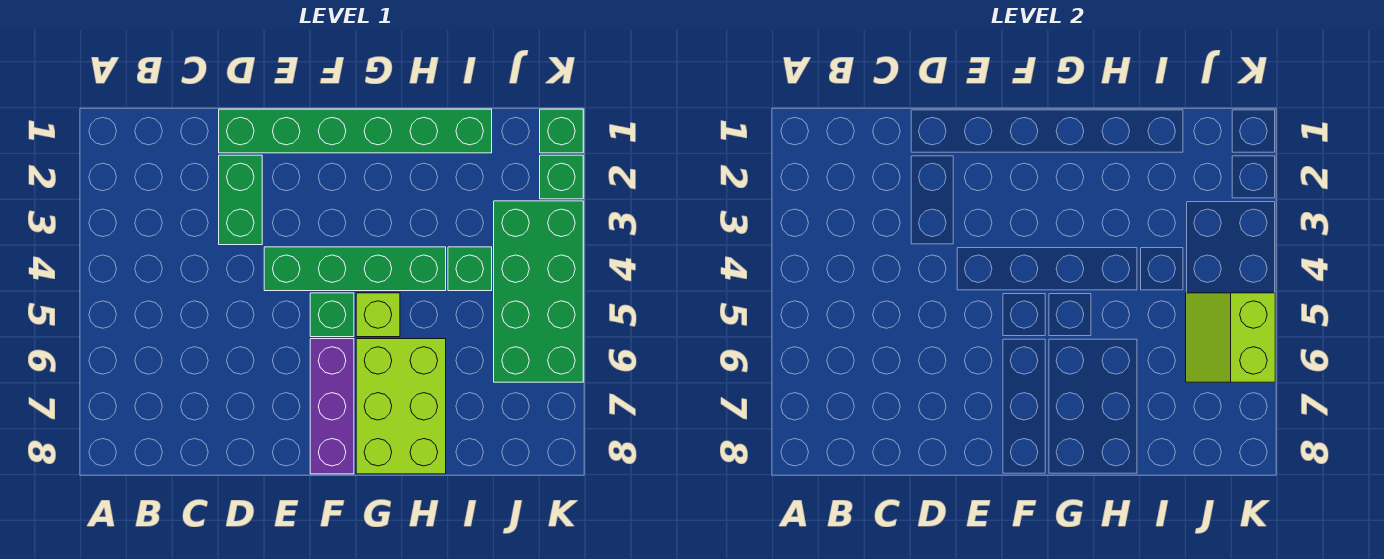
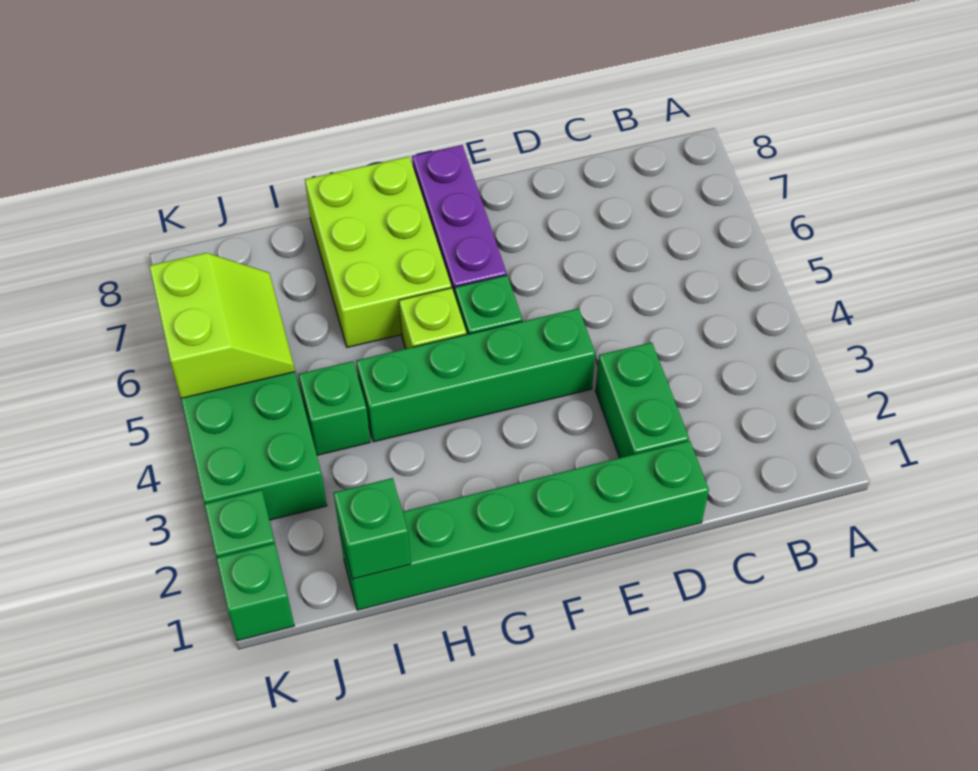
none -> green 1x1 brick [333,478,411,579]

